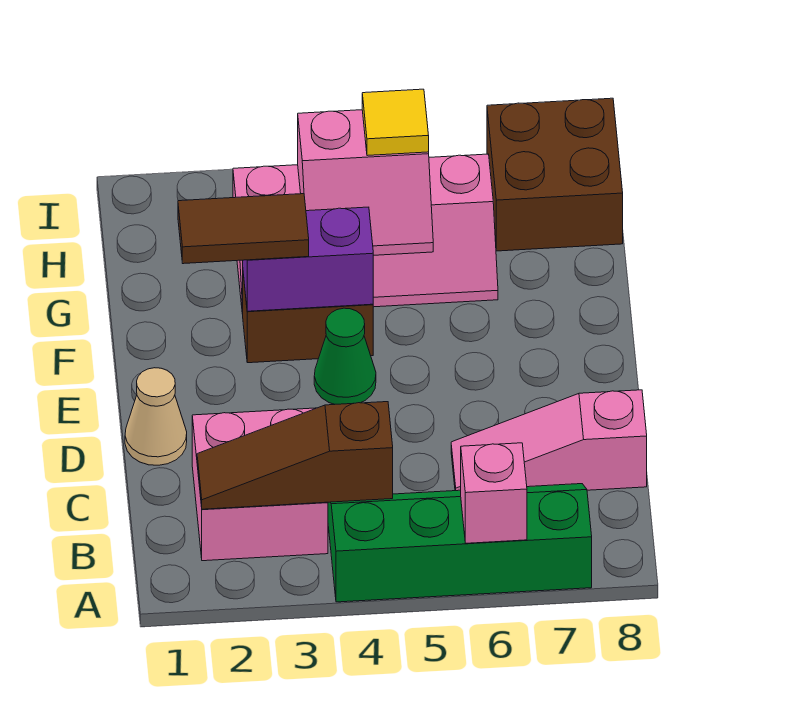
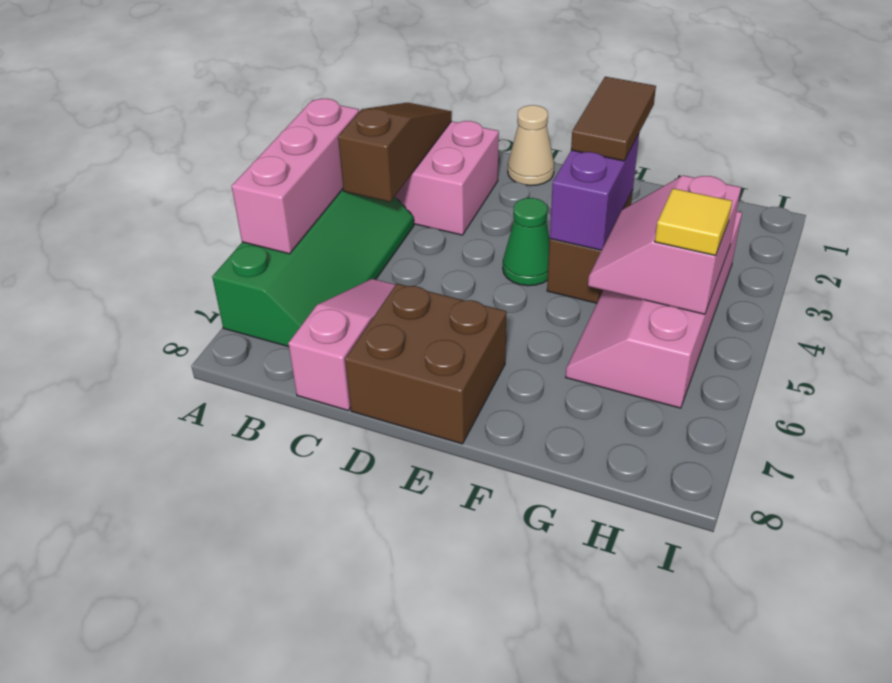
pink 1x1 brick [461,443,527,543] -> pink 1x3 brick [232,99,359,254]
brown 2x2 brick [487,98,623,251] -> brown 2x2 brick moved to [345,284,506,444]

